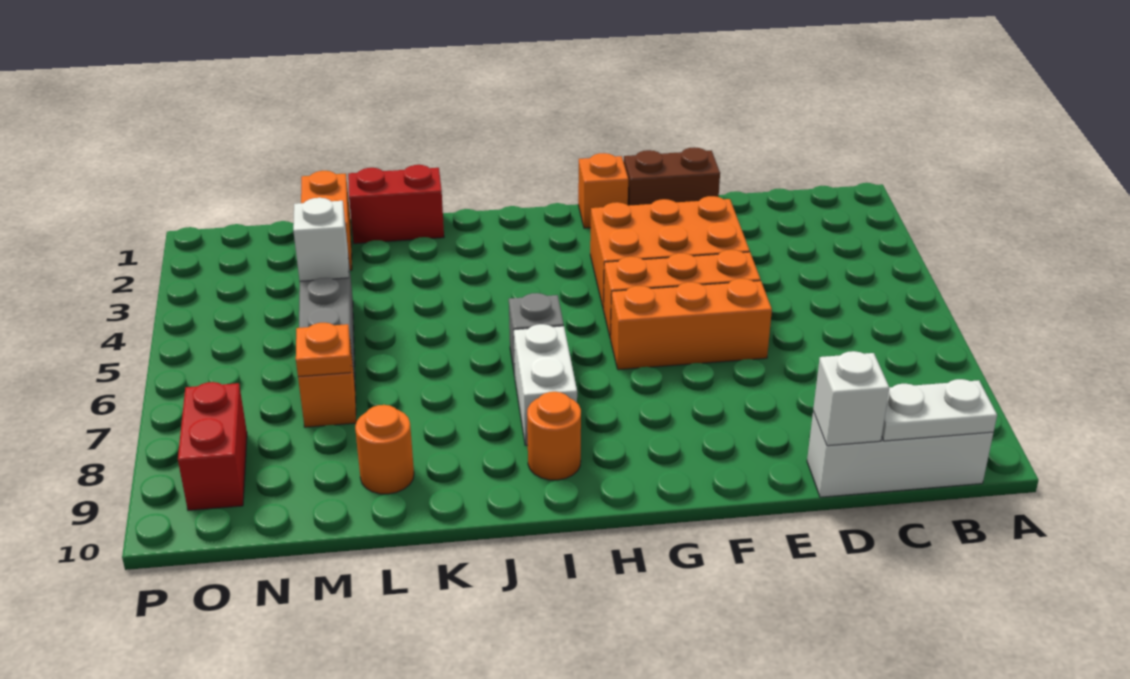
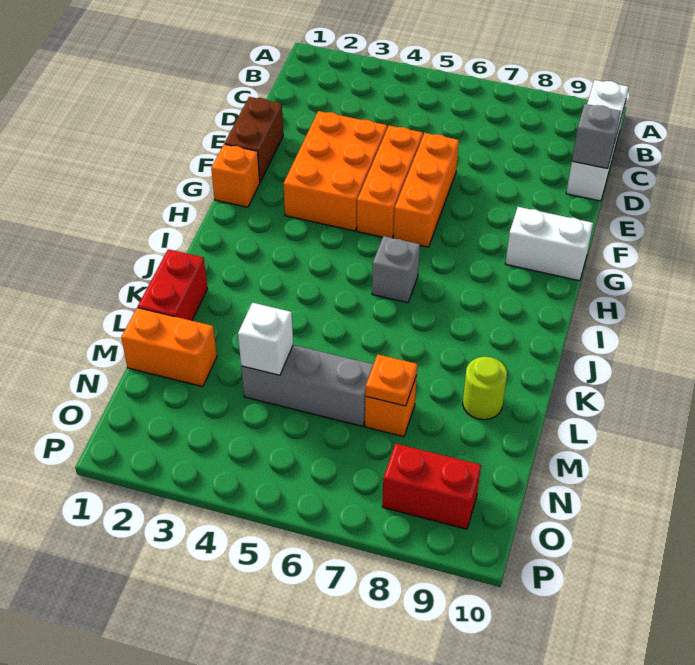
white 1x1 brick [813,351,889,446] -> grey 1x1 brick [572,104,621,169]
white 1x2 brick [514,324,577,445] -> white 1x2 brick moved to [505,207,593,281]
orange 1x1 round brick [527,392,581,480] -> none
orange 1x1 round brick [355,405,414,494] -> lime 1x1 round brick [463,357,507,420]

